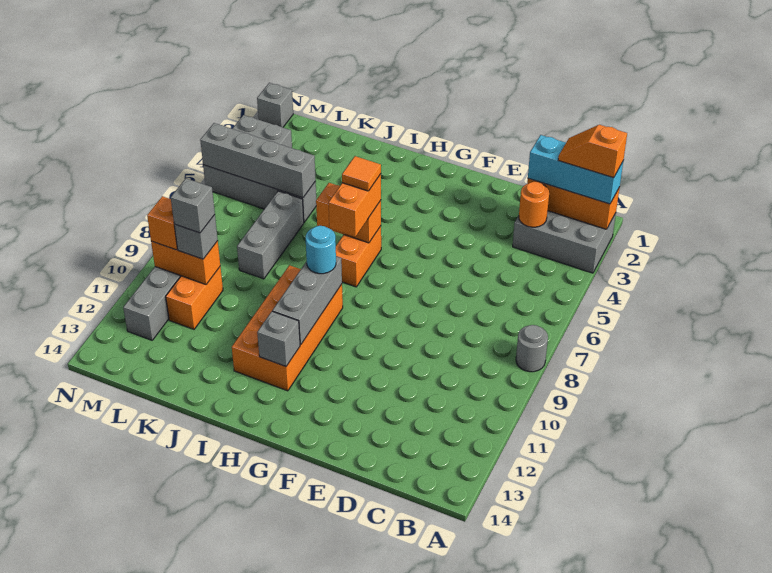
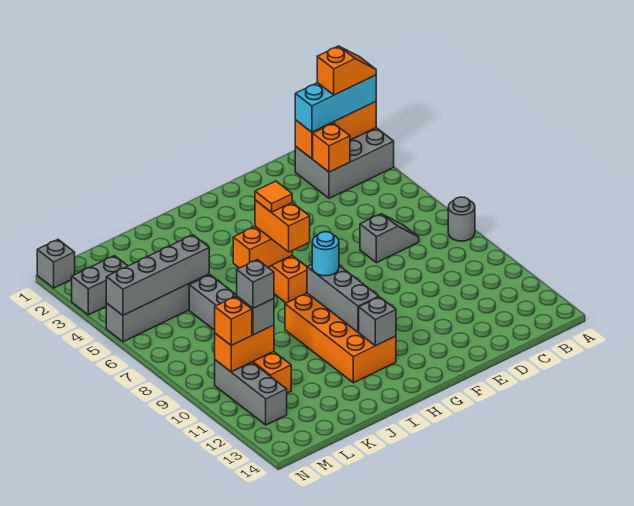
orange 1x2 slope [558,125,627,178] -> orange 1x2 slope turned to [317,46,376,95]
orange 1x1 round brick [519,182,549,227] -> orange 1x1 brick [313,123,350,172]
none -> grey 1x2 slope [360,214,419,263]

